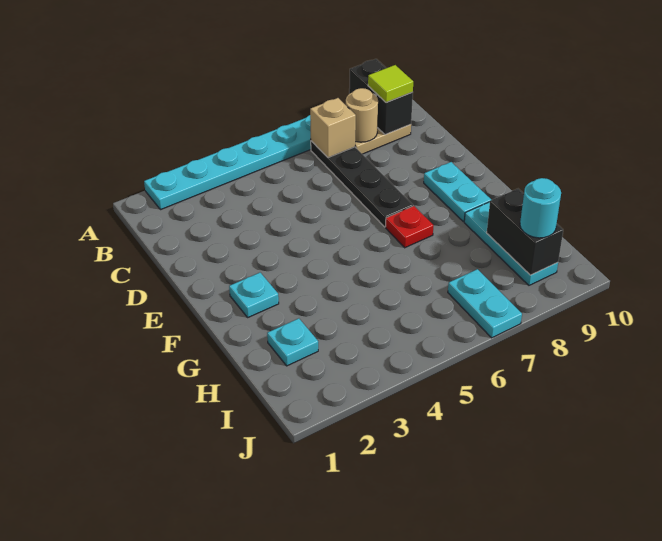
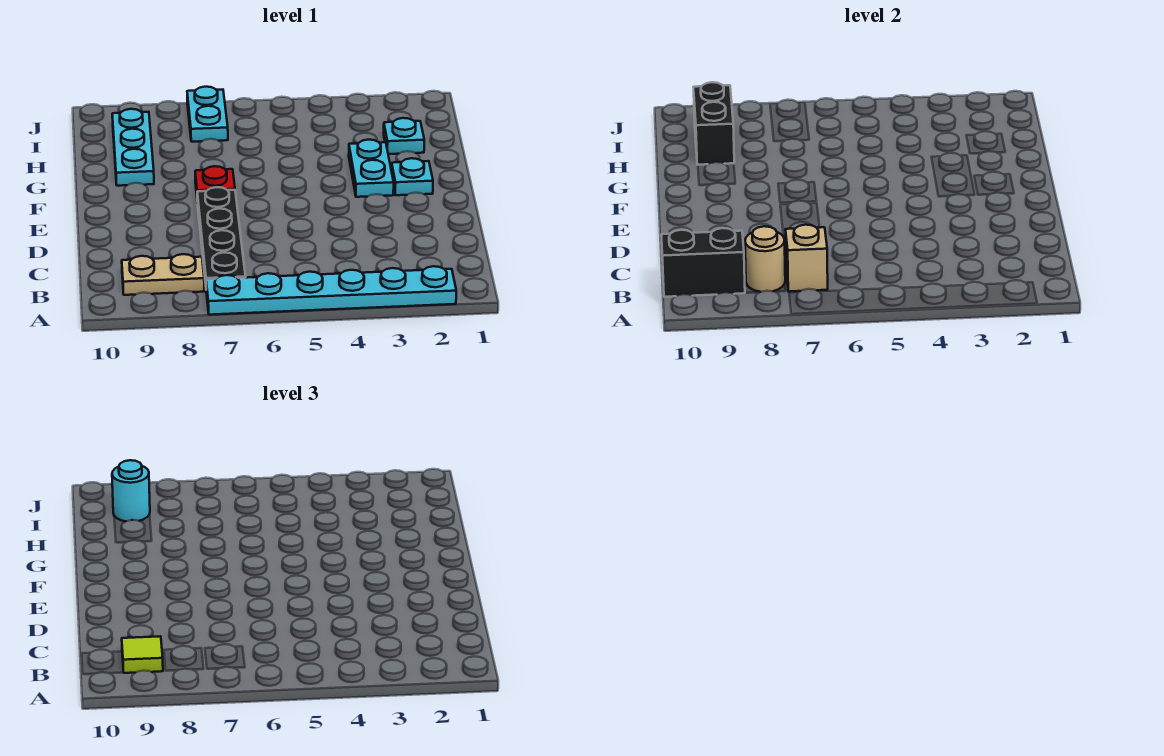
black 1x2 brick [349,59,413,135] -> black 1x2 brick turned to [661,228,745,297]
cyan 1x2 plate [424,162,491,222] -> cyan 1x2 plate moved to [349,140,394,197]

